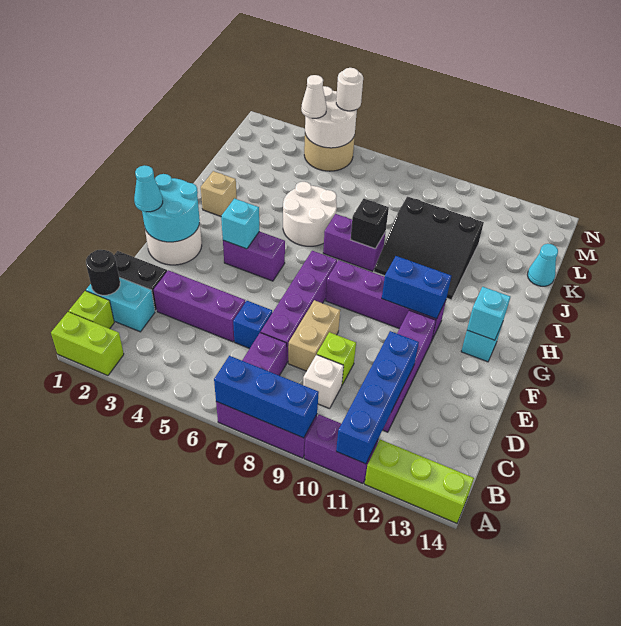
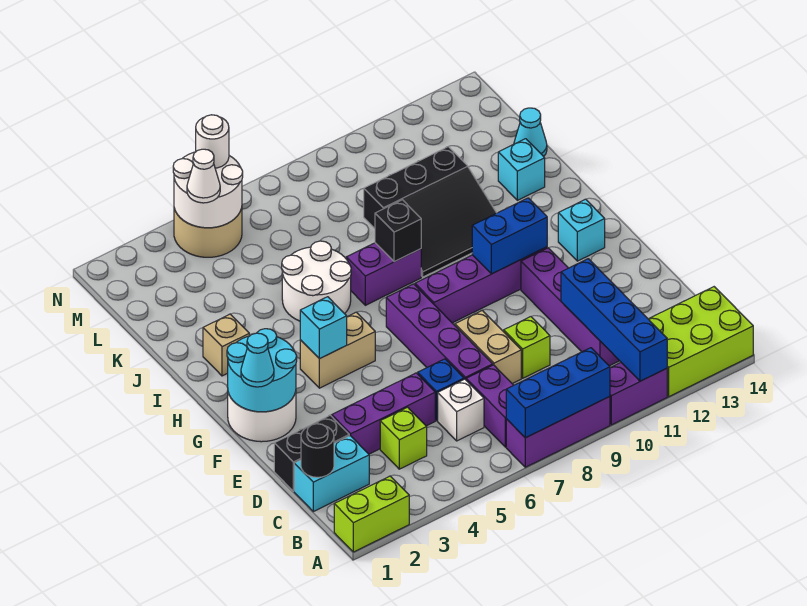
lime 1x3 brick [365,440,474,523] -> lime 2x3 brick [649,287,753,397]
lime 1x1 brick [69,291,114,329] -> lime 1x1 brick moved to [380,407,427,469]
white 1x1 brick [303,355,344,409] -> white 1x1 brick moved to [438,379,484,441]
purple 1x2 brick [223,231,285,281] -> tan 1x2 brick [300,312,375,388]
cyan 1x1 brick [467,287,510,340] -> cyan 1x1 brick moved to [498,139,545,200]

